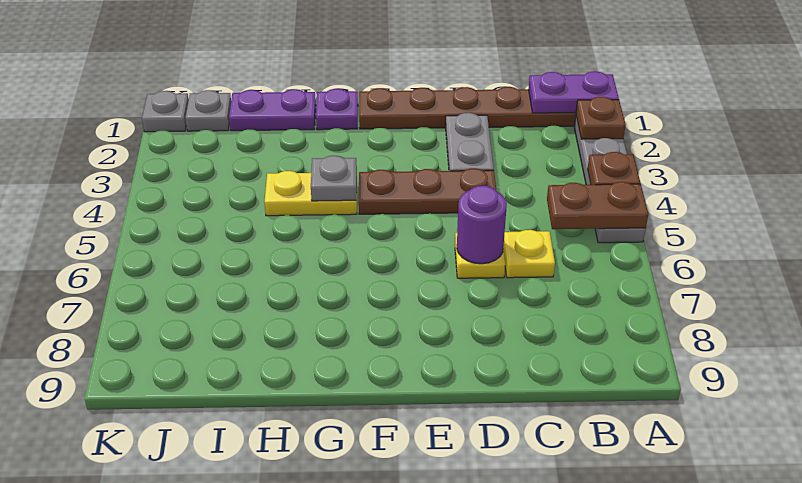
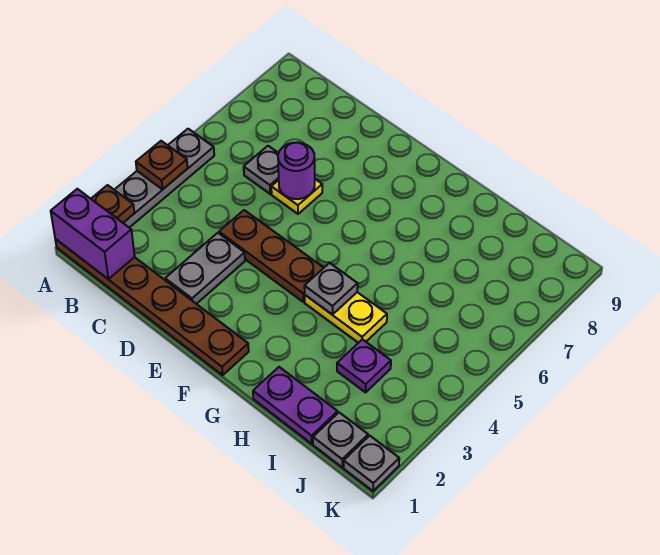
purple 1x2 plate [529,71,619,113] -> purple 1x2 brick [51,189,135,279]
brown 1x2 plate [547,182,648,229] -> none
yellow 1x1 plate [503,230,555,278] -> grey 1x1 plate [244,146,279,194]
purple 1x1 plate [316,89,358,130] -> purple 1x1 plate moved to [337,339,391,392]

